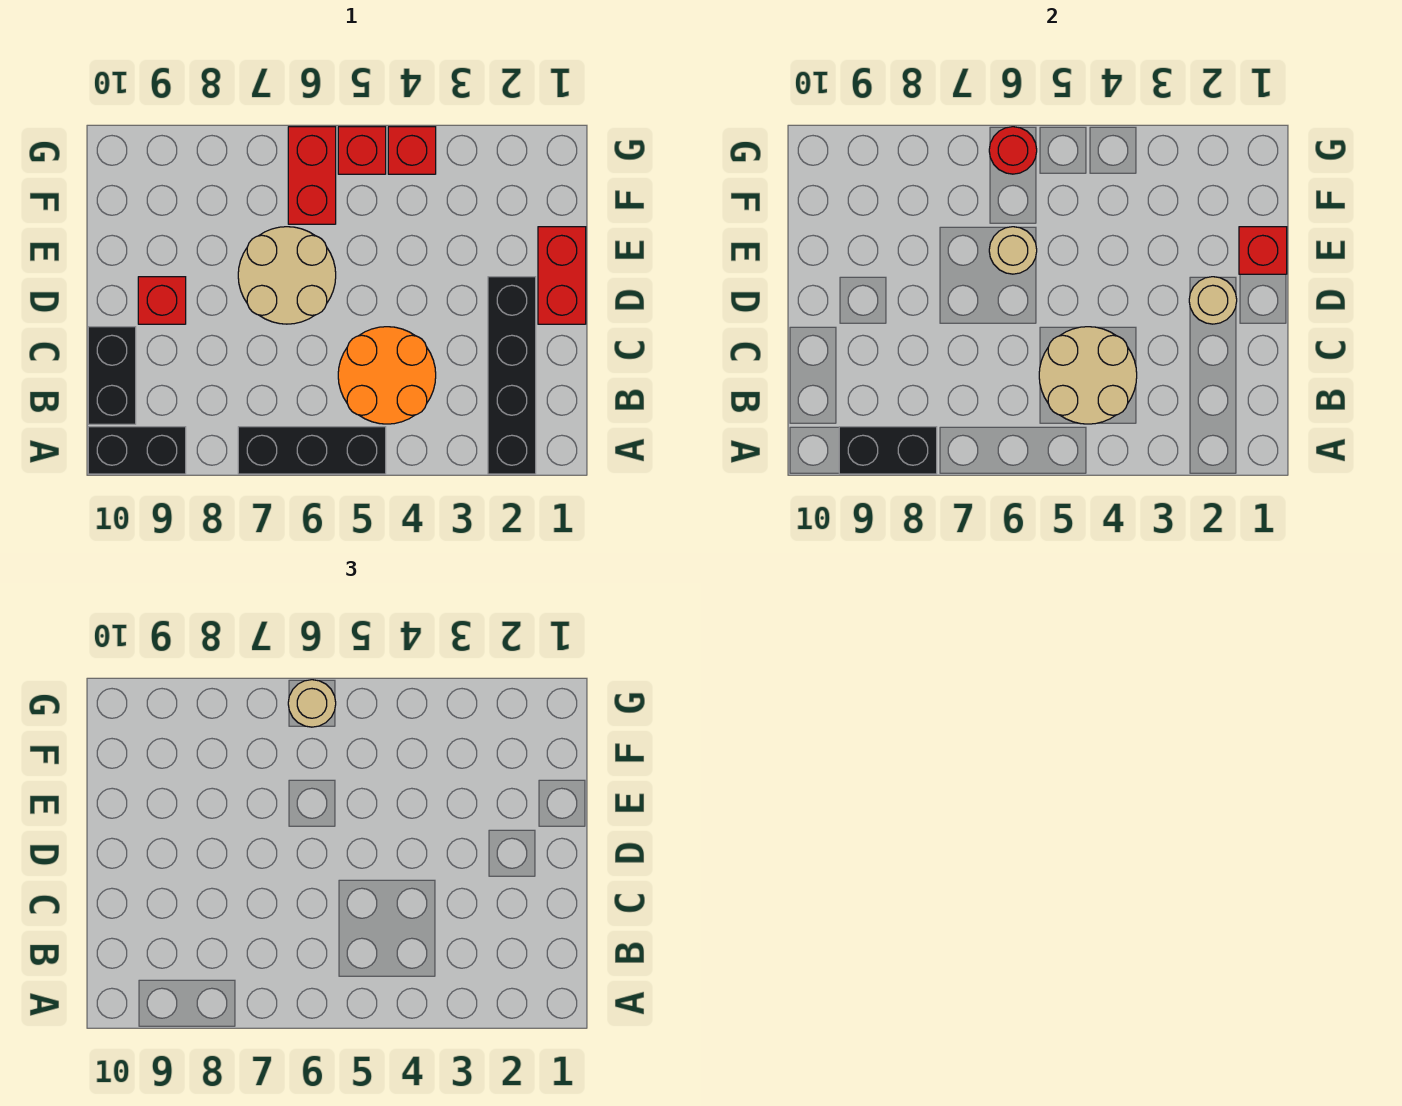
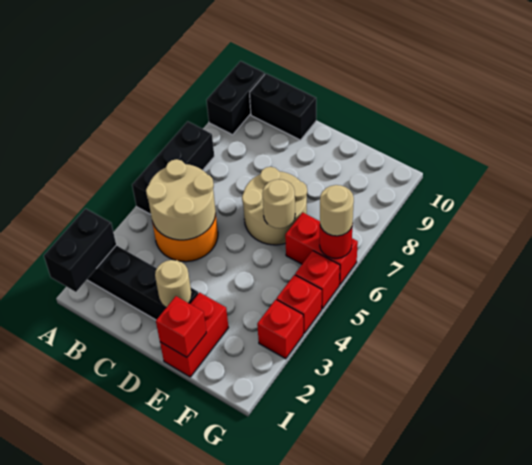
black 1x2 brick [839,427,937,474] -> black 1x2 brick moved to [44,209,116,292]
red 1x2 brick [538,227,586,324] -> red 1x2 brick turned to [160,293,228,377]
red 1x1 brick [138,277,186,324] -> red 1x1 brick moved to [257,300,303,359]

